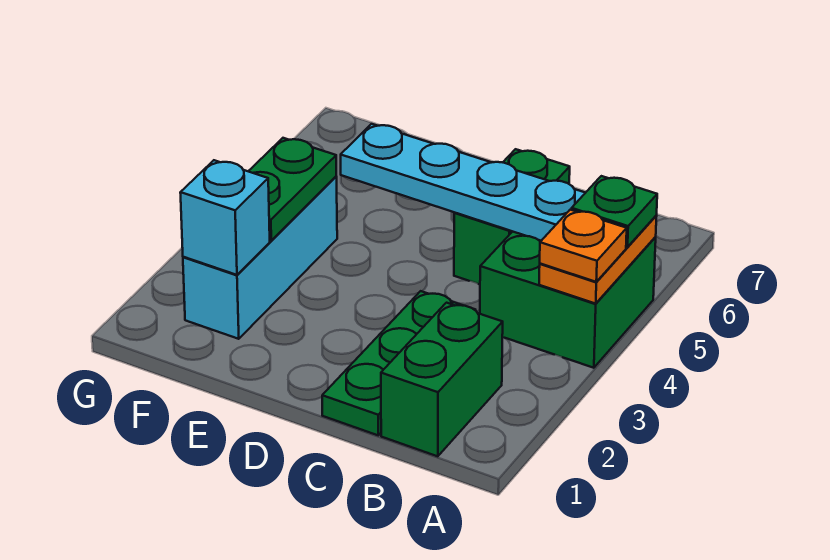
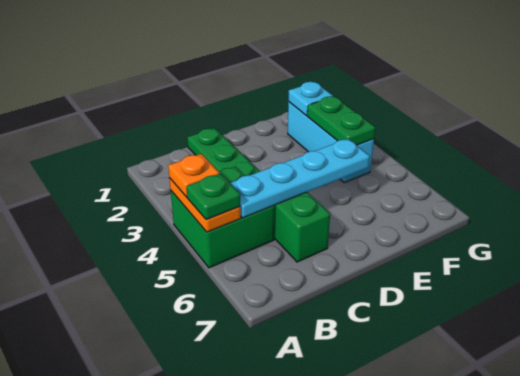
green 1x2 brick [381,303,503,456] -> none
cyan 1x1 brick [180,160,270,275] -> cyan 1x1 plate [289,82,333,115]

